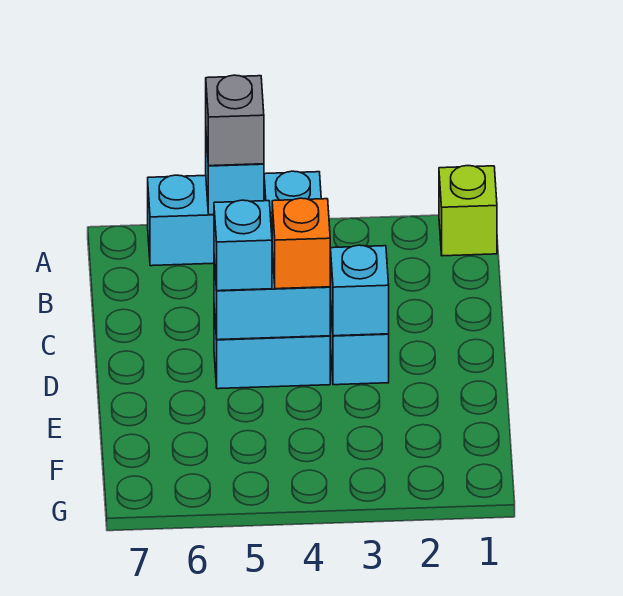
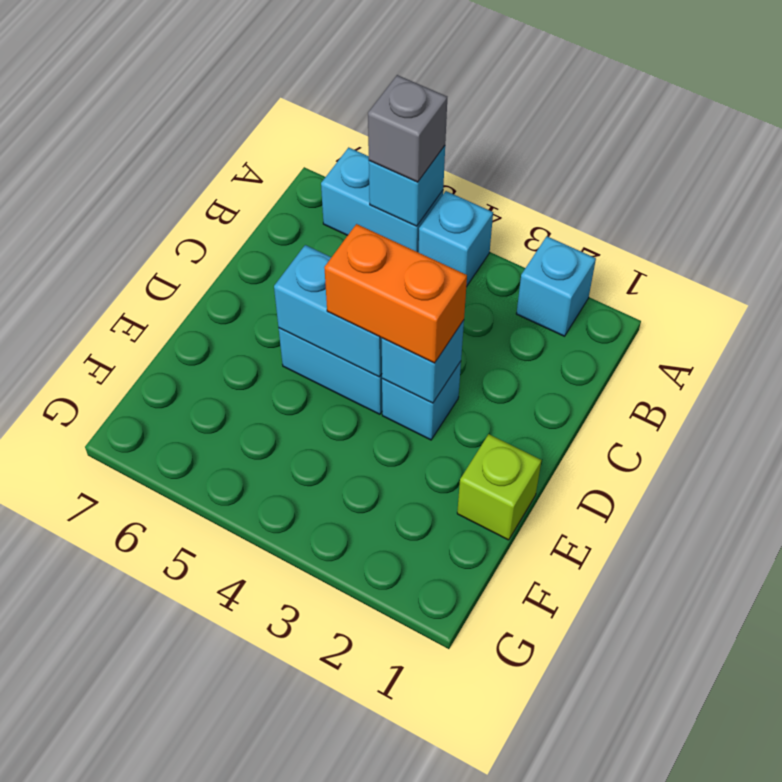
lime 1x1 brick [439,166,497,256] -> lime 1x1 brick moved to [457,434,541,540]
orange 1x1 brick [272,198,330,289] -> orange 1x2 brick [324,224,467,363]
cyan 1x1 brick [214,200,272,291] -> cyan 1x1 brick moved to [516,236,596,336]

